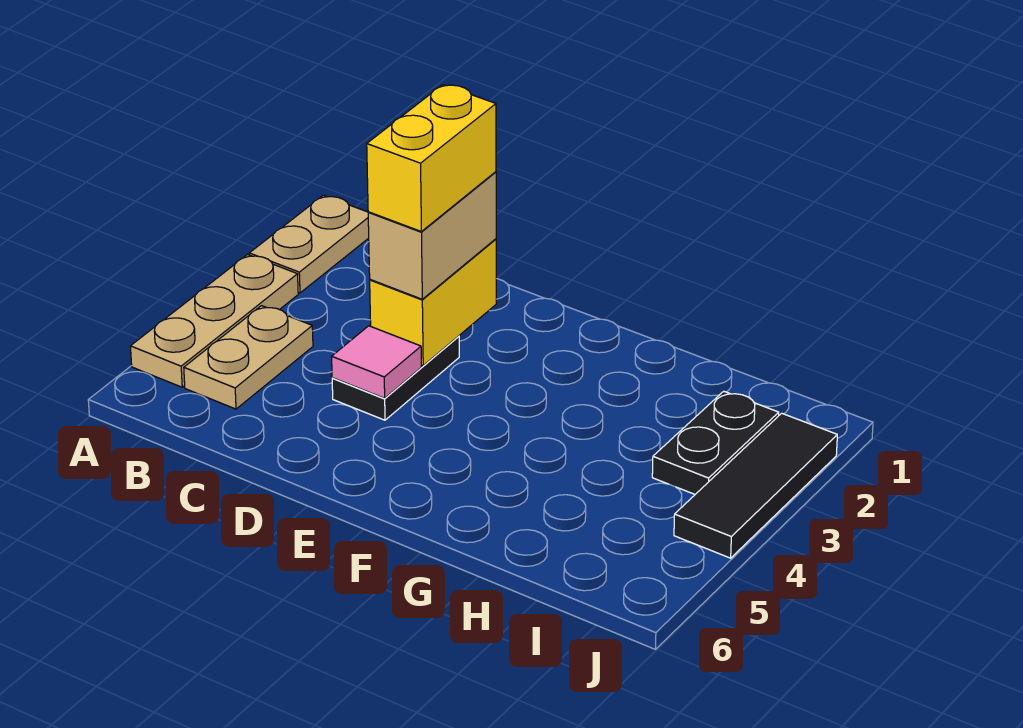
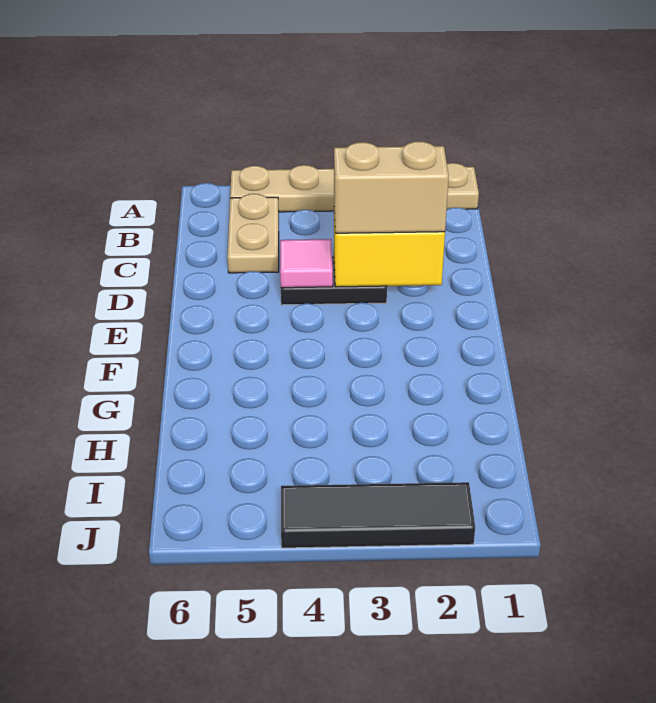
tan 1x2 plate [184,306,313,409] -> tan 1x2 plate turned to [227,194,279,273]
yellow 1x2 brick [367,85,496,231] -> none
black 1x2 plate [652,391,779,494] -> none

